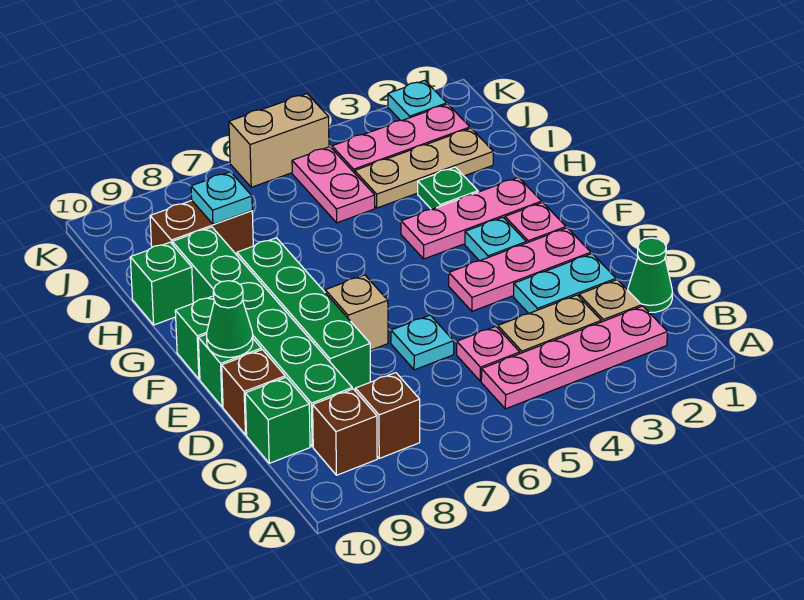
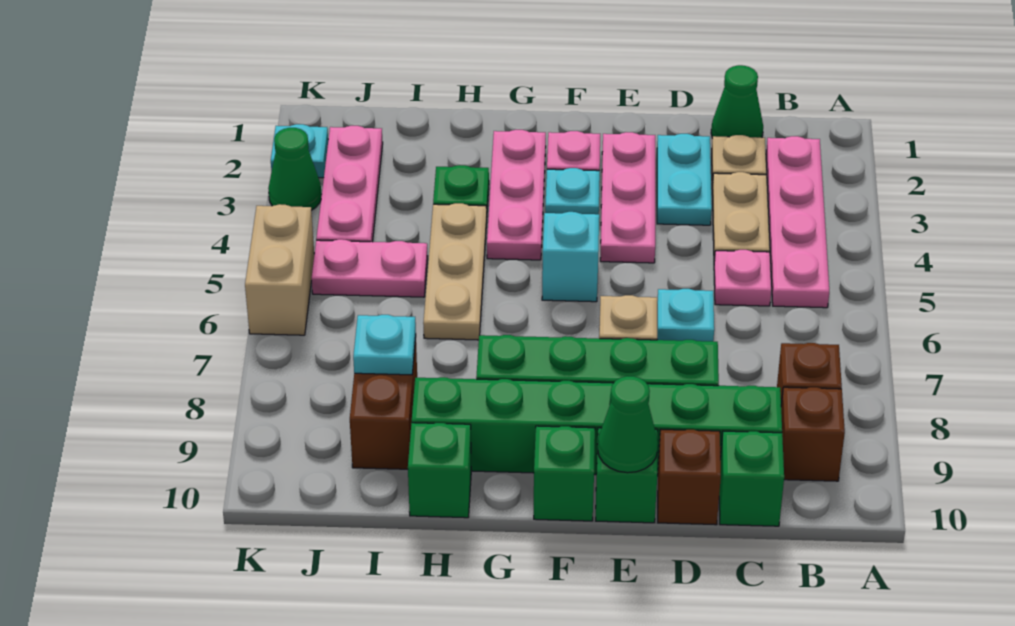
none -> cyan 1x1 brick [542,212,599,302]
tan 1x3 plate [355,128,493,208] -> tan 1x3 plate moved to [423,203,487,340]
none -> green 1x1 cone [268,128,322,210]

